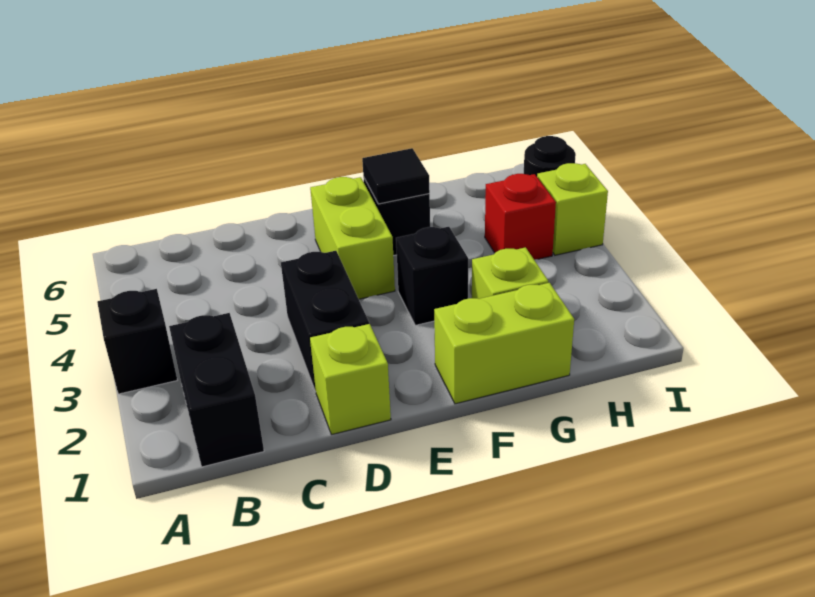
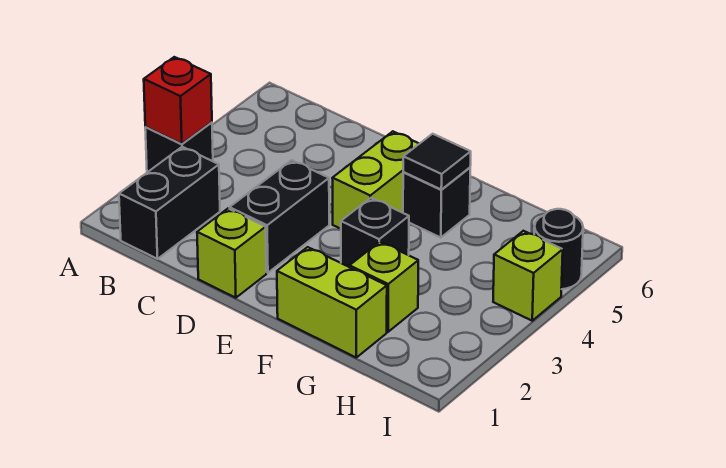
red 1x1 brick [485,174,556,260] -> red 1x1 brick moved to [144,57,212,144]

